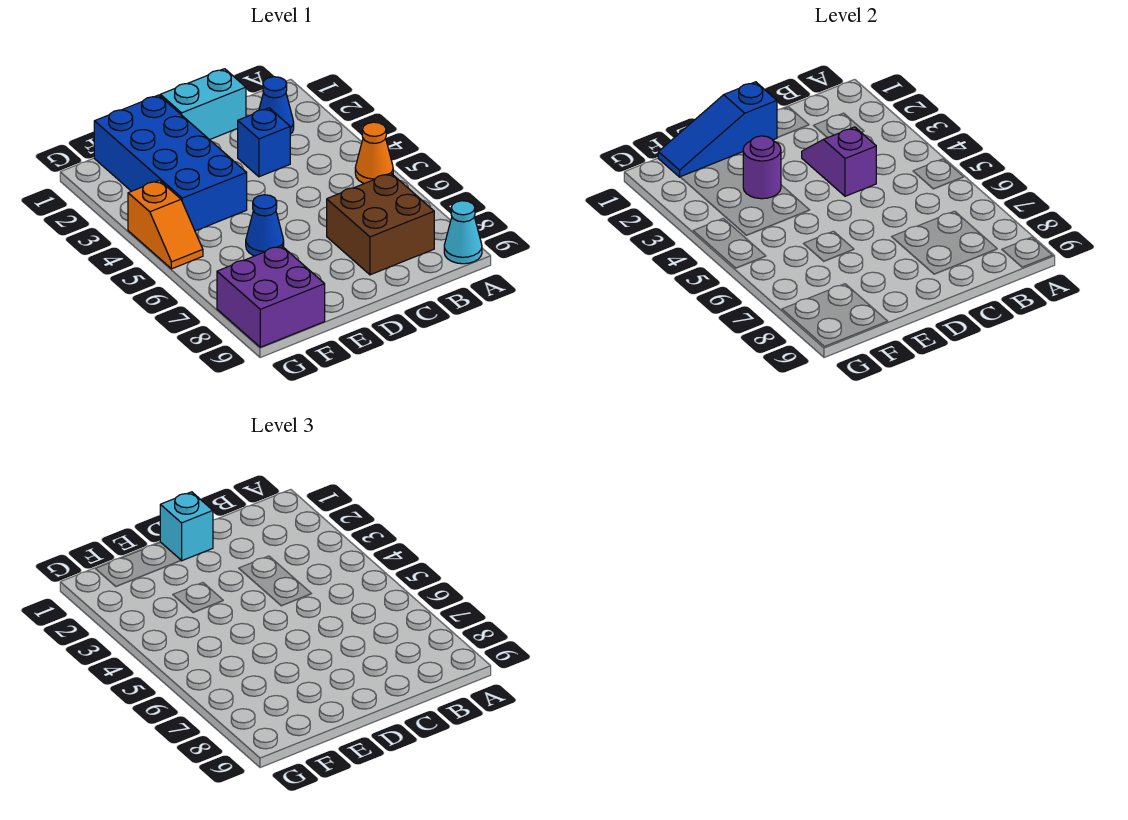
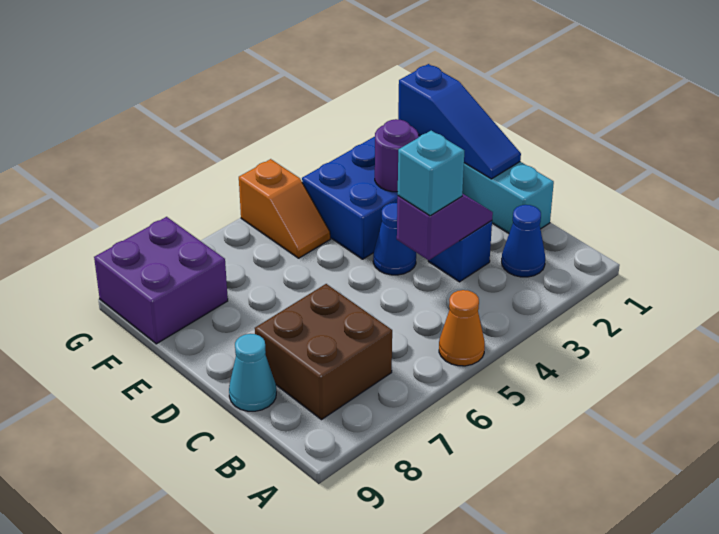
cyan 1x1 cone [444,201,482,264] -> cyan 1x1 cone moved to [229,334,276,411]
blue 1x3 slope [658,82,777,177] -> blue 1x3 slope turned to [398,64,521,179]
cyan 1x1 brick [160,492,213,561] -> cyan 1x1 brick moved to [398,131,464,216]
blue 1x1 cone [246,195,284,256] -> blue 1x1 cone moved to [373,203,416,275]
orange 1x2 slope [128,180,203,269] -> orange 1x2 slope turned to [239,159,330,258]

